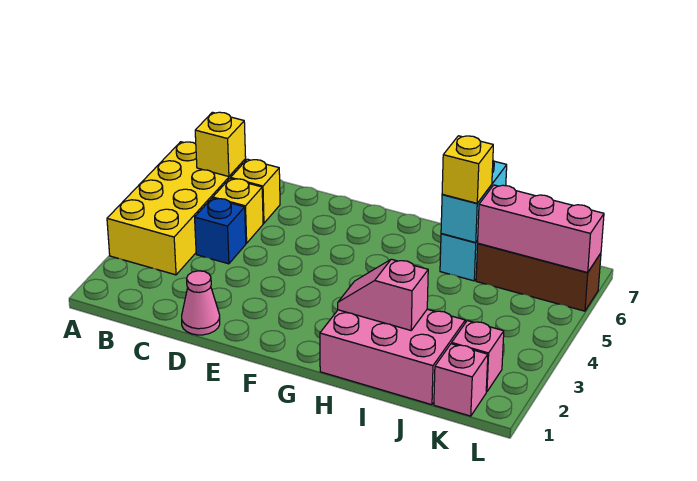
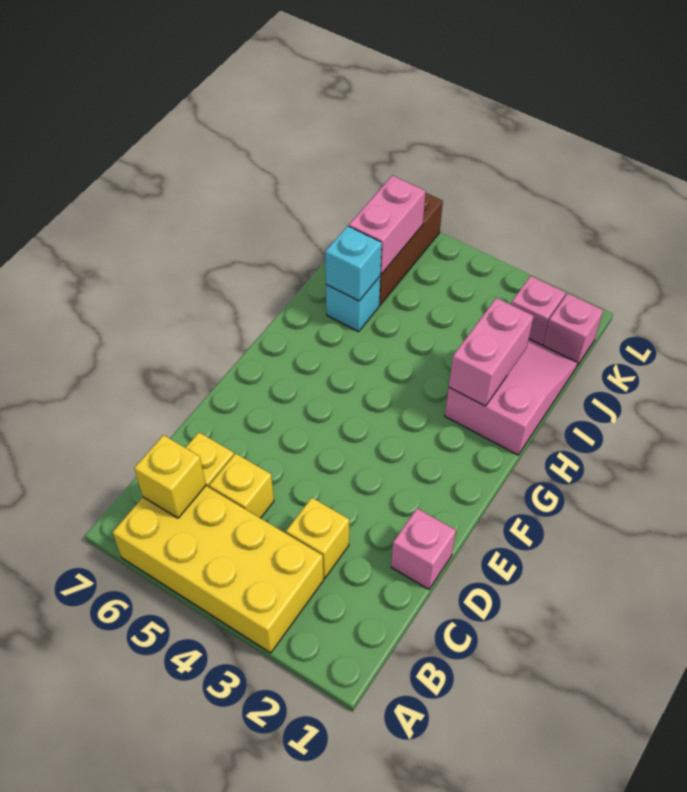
blue 1x1 brick [195,198,246,264] -> none
pink 1x1 cone [182,271,220,335] -> pink 1x1 brick [391,508,456,589]
pink 2x3 brick [320,309,465,405] -> pink 2x3 slope [445,339,578,455]
pink 1x2 slope [338,259,428,330] -> pink 1x2 brick [449,298,534,406]
cyan 1x2 brick [441,161,507,243] -> cyan 1x1 brick [325,226,382,301]
yellow 1x1 brick [442,136,493,203] -> yellow 1x1 brick moved to [286,498,349,578]
pink 1x3 brick [478,185,604,273] -> pink 1x2 brick [349,175,426,274]

